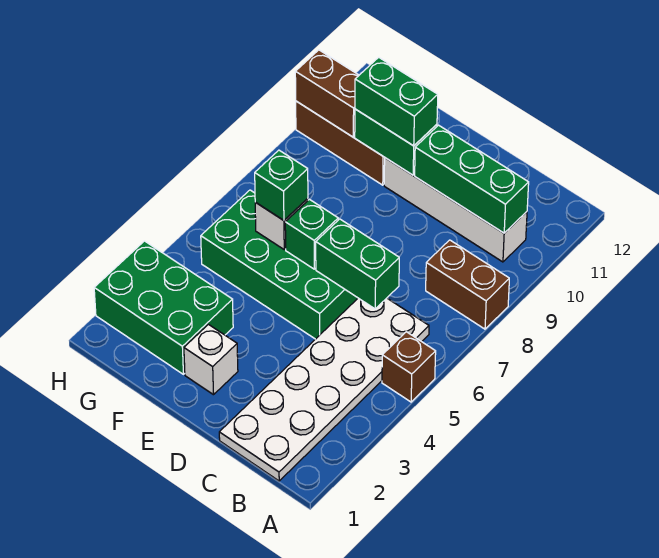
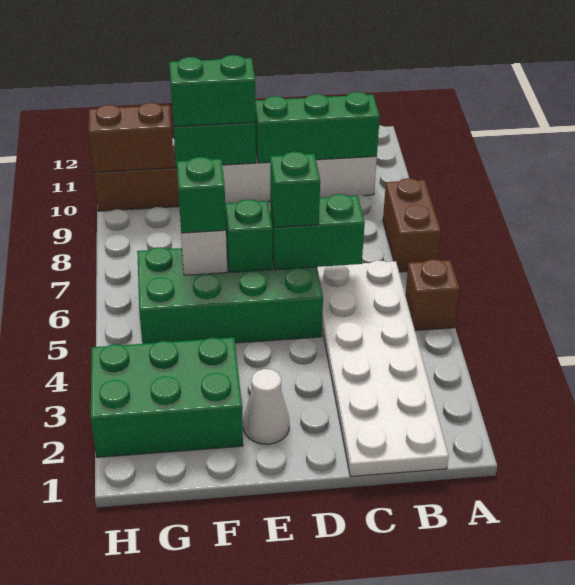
brown 1x2 brick [426,240,509,329] -> brown 1x2 brick turned to [383,178,441,272]
none -> green 1x1 brick [270,152,320,227]
white 1x1 brick [184,324,238,395] -> white 1x1 cone [243,369,289,444]

